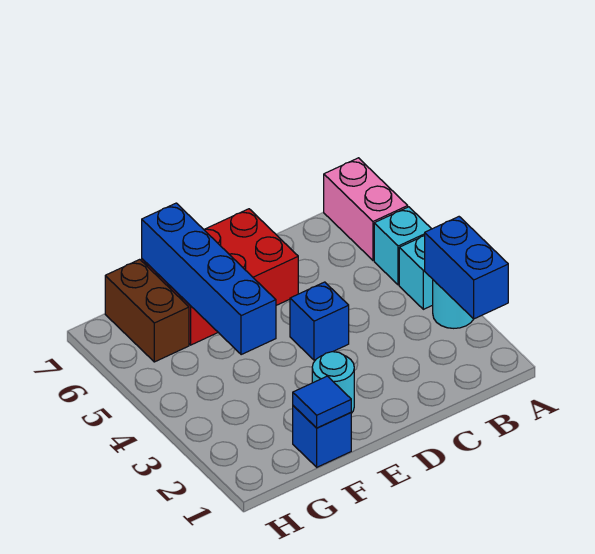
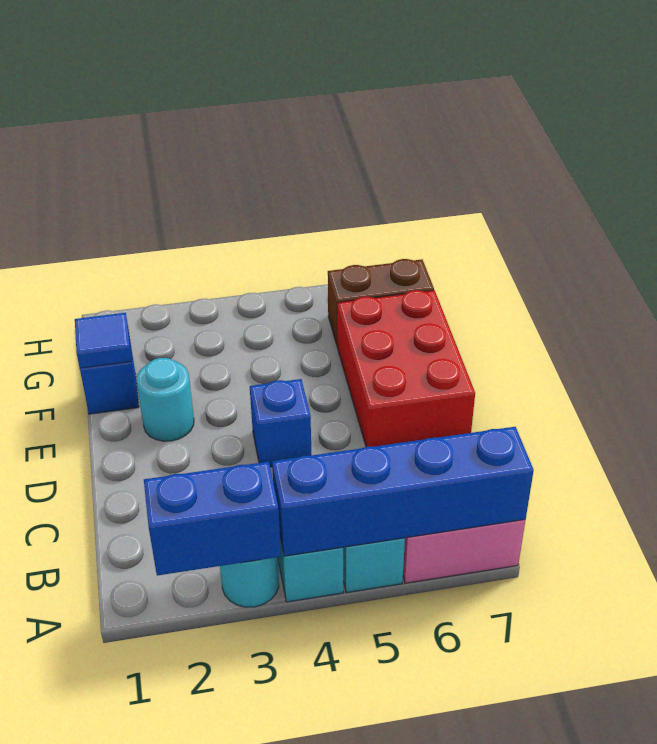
blue 1x4 brick [142,203,276,355] -> blue 1x4 brick moved to [272,427,534,556]

